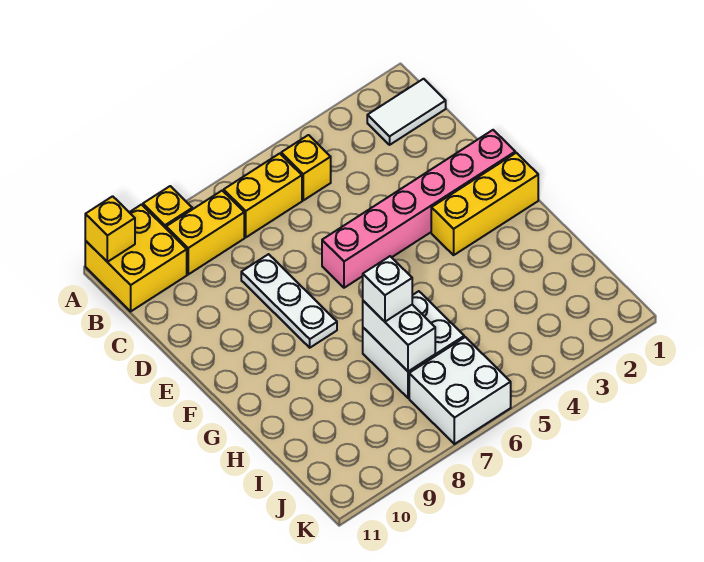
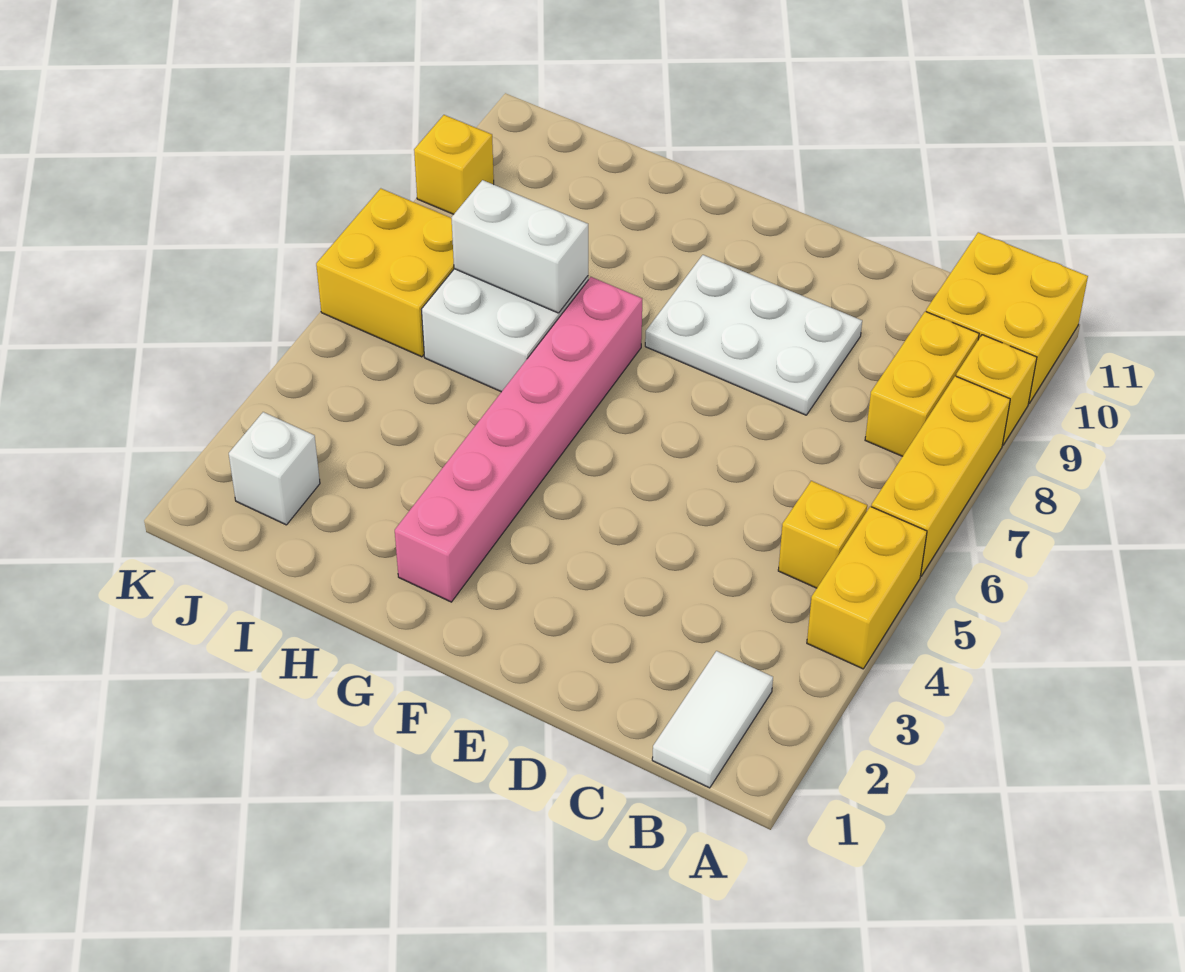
yellow 1x1 brick [85,196,135,262] -> yellow 1x1 brick moved to [414,115,494,214]
yellow 1x2 brick [224,154,302,237] -> yellow 1x2 brick moved to [807,506,927,669]
white 1x3 plate [241,254,337,348] -> white 2x3 plate [645,255,862,415]
pink 1x6 brick [322,130,515,288] -> pink 1x6 brick moved to [395,277,642,602]
yellow 1x3 brick [431,153,538,255] -> yellow 1x3 brick moved to [871,376,1010,576]
white 1x1 brick [363,256,412,322] -> white 1x1 brick moved to [229,412,320,525]
white 2x2 brick [409,337,511,444] -> yellow 2x2 brick [316,188,454,357]

